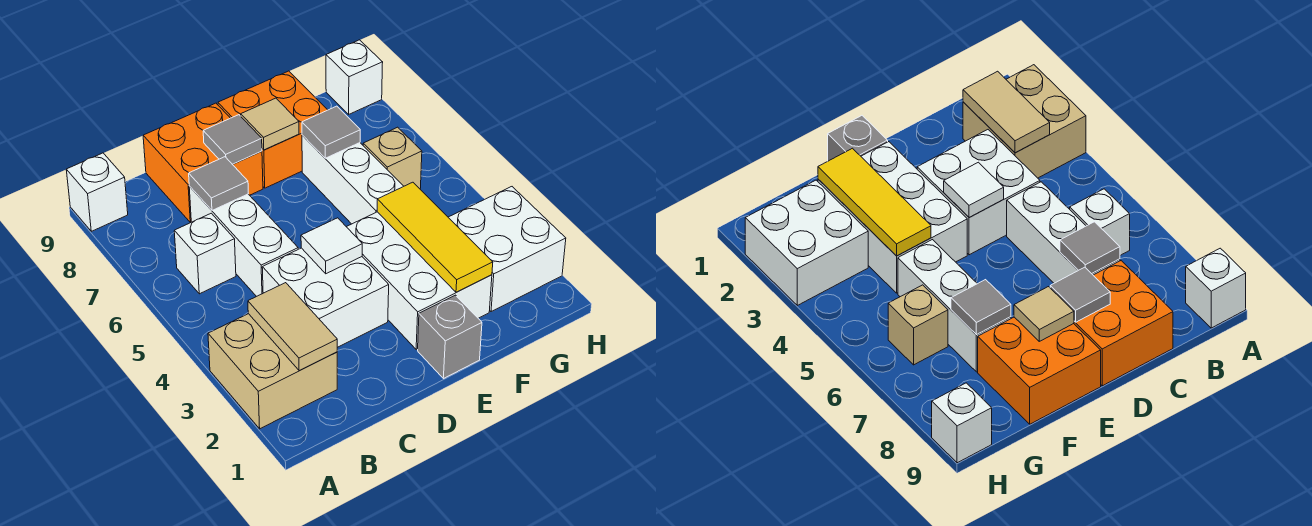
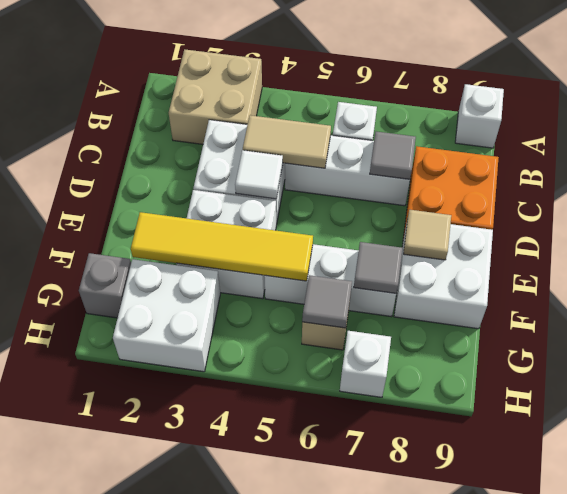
tan 1x2 tile [248,283,337,371] -> tan 1x2 tile moved to [243,115,331,168]
grey 1x1 tile [203,115,262,164] -> grey 1x1 tile moved to [302,275,352,328]
grey 1x1 brick [418,295,482,379] -> grey 1x1 brick moved to [79,253,131,318]
white 2x3 brick [347,212,492,349] -> white 2x2 brick [176,190,276,299]
orange 2x2 brick [218,71,327,188] -> white 2x2 brick [394,224,493,329]
yellow 1x3 tile [377,182,493,292] -> yellow 1x4 tile [131,212,313,281]
white 1x1 brick [326,40,383,114] -> white 1x1 brick moved to [340,331,391,397]

